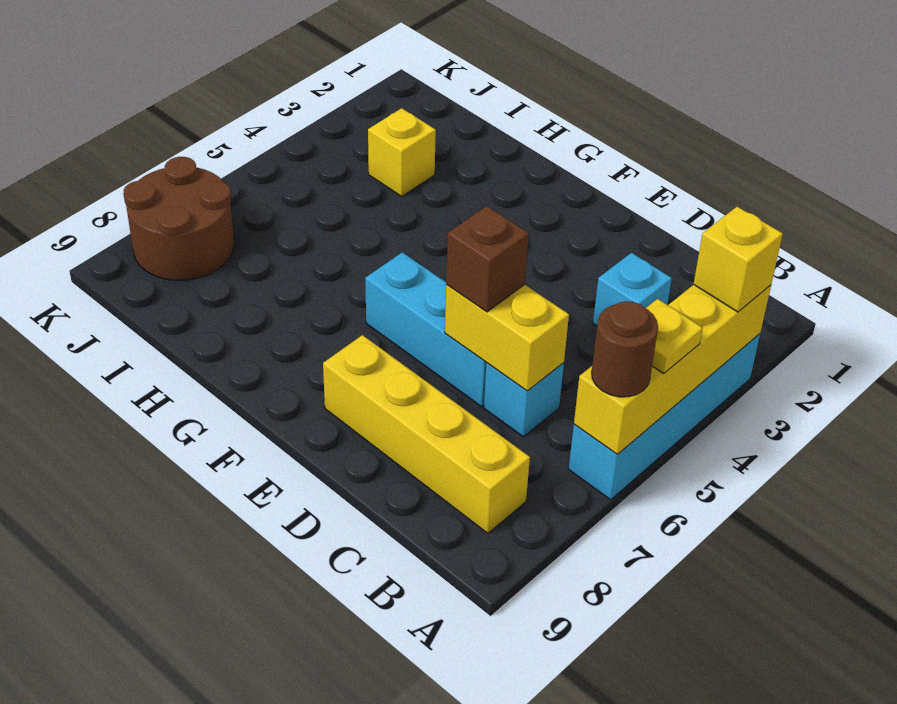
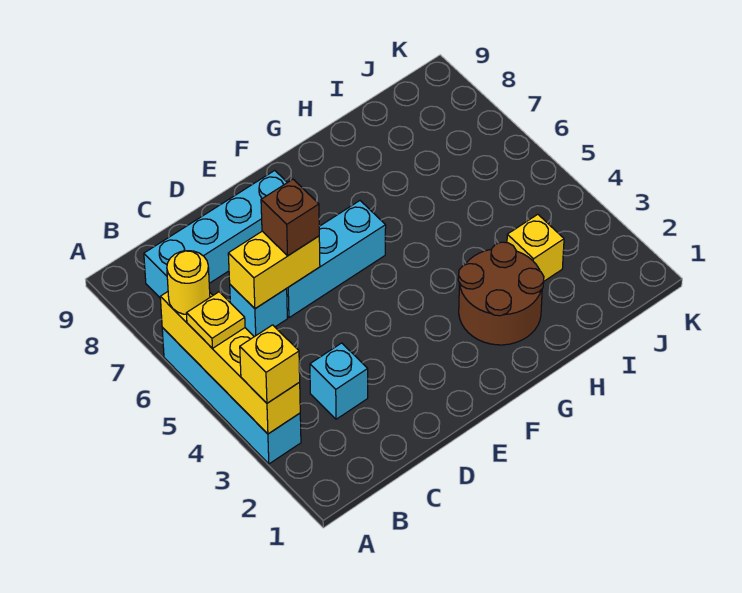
brown 1x1 round brick [592,301,658,397] -> yellow 1x1 round brick [167,251,210,314]
yellow 1x4 brick [323,335,530,533] -> cyan 1x4 brick [144,170,287,298]
brown 2x2 round brick [123,157,234,280] -> brown 2x2 round brick moved to [458,242,544,345]

